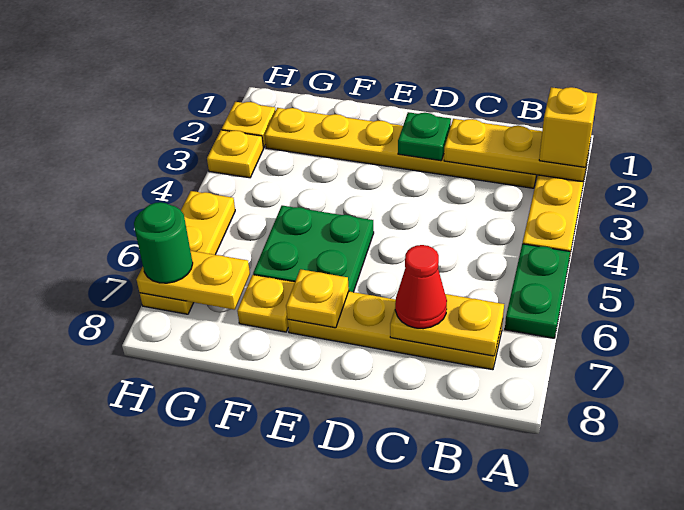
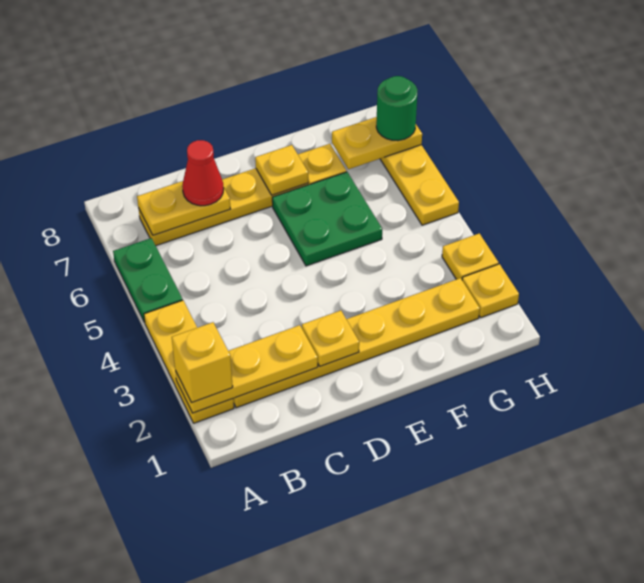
green 1x1 plate [398,112,451,161] -> yellow 1x1 plate [302,310,359,366]

